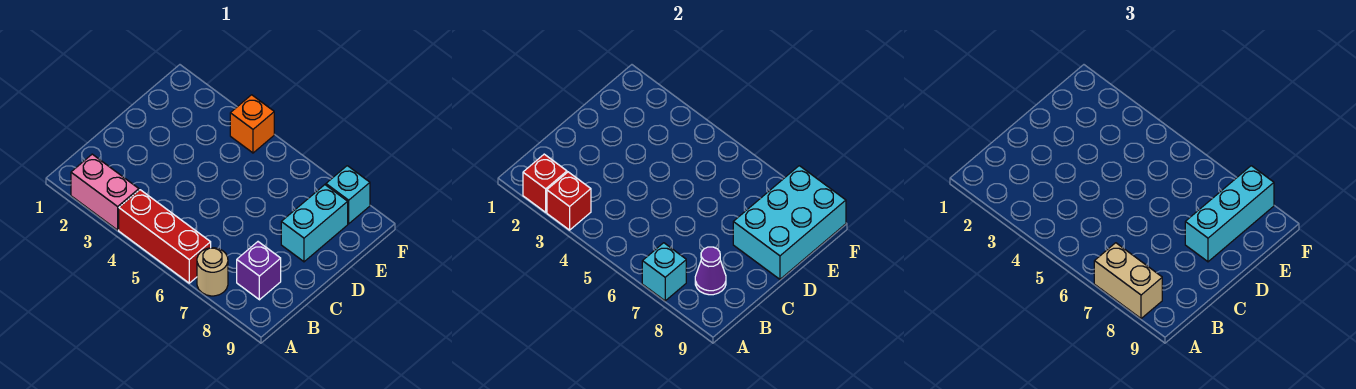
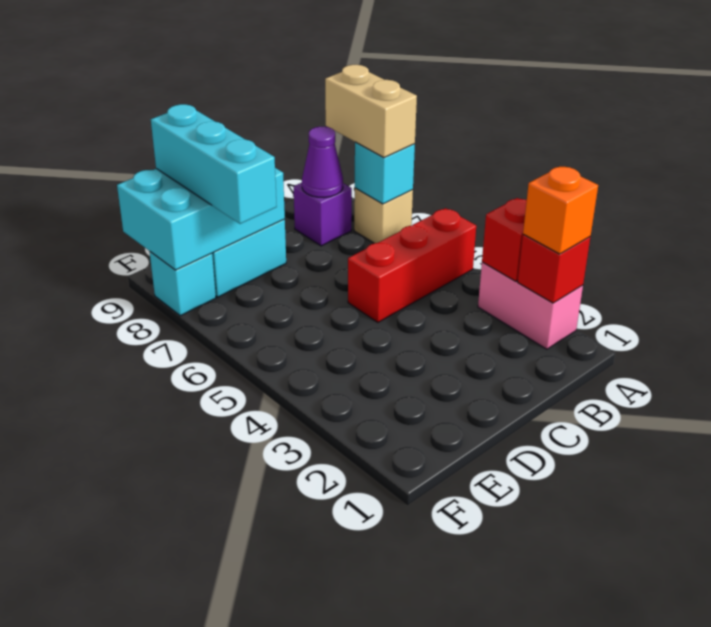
red 1x3 brick [119,190,211,283] -> red 1x3 brick turned to [348,208,476,322]
tan 1x1 round brick [197,248,228,296] -> tan 1x1 brick [354,188,413,243]
cyan 1x3 brick [1185,166,1274,262] -> cyan 1x3 brick turned to [151,104,277,224]
orange 1x1 brick [230,95,274,153] -> orange 1x1 brick moved to [523,167,598,254]

